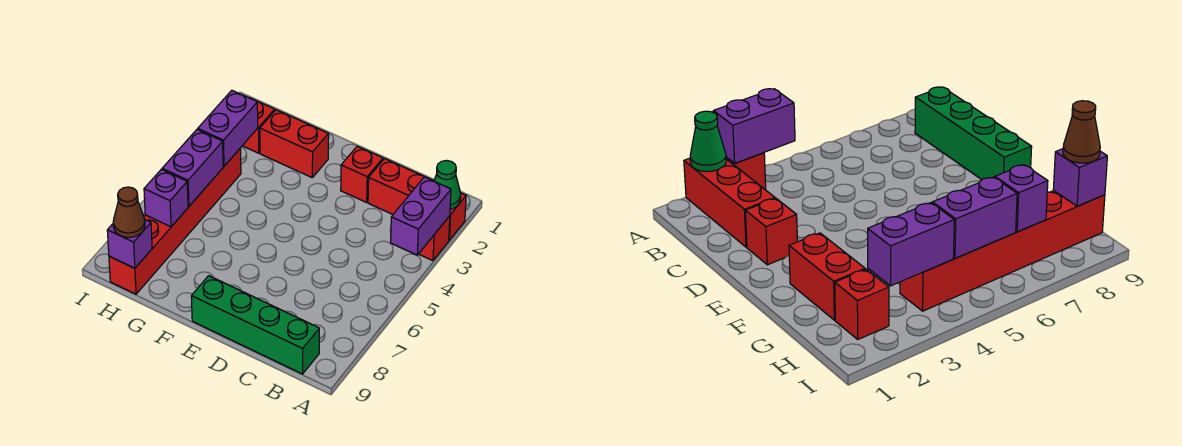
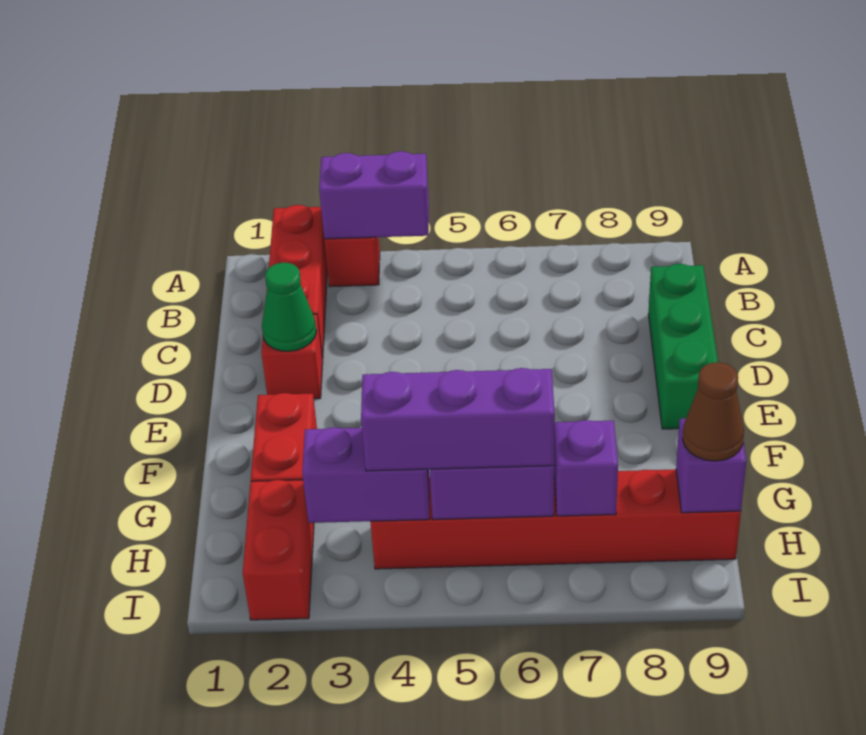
green 1x1 cone [434,161,461,209] -> green 1x1 cone moved to [262,263,316,351]
green 1x4 brick [191,276,319,374] -> green 1x3 brick [648,264,718,429]
red 1x1 brick [242,98,275,153] -> red 1x2 brick [243,480,314,620]
none -> purple 1x3 brick [361,368,555,471]

